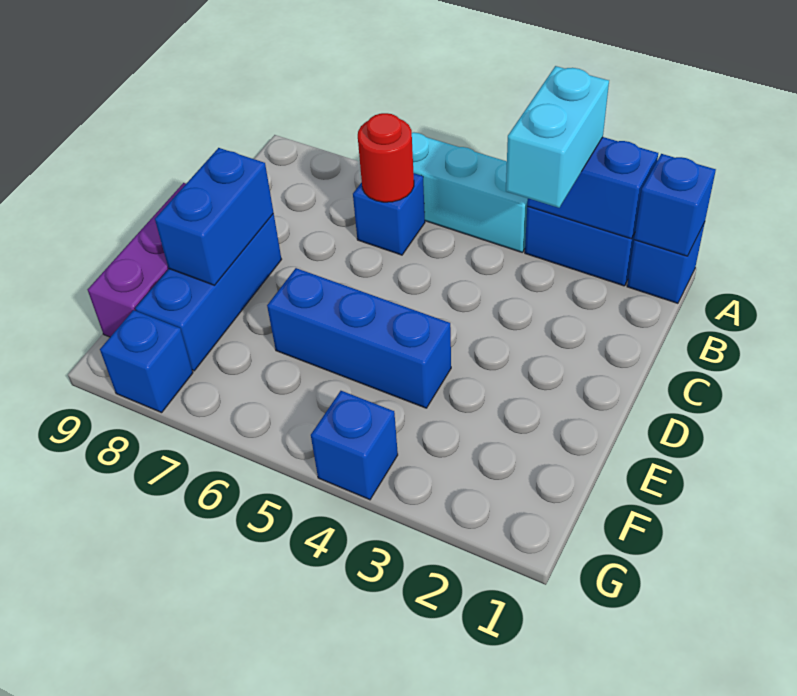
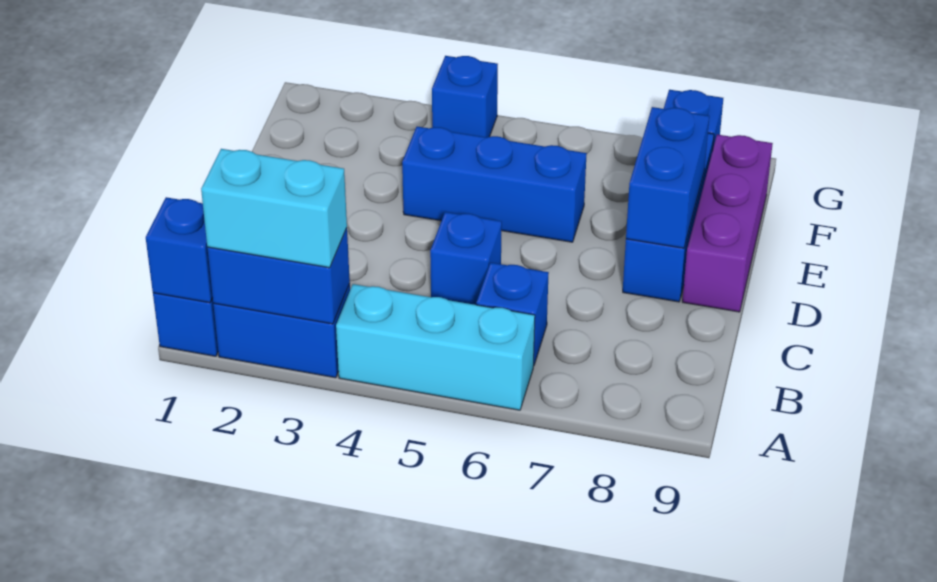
cyan 1x2 brick [506,66,609,208] -> cyan 1x2 brick turned to [201,149,347,268]
red 1x1 round brick [358,113,414,202] -> none
none -> blue 1x1 brick [430,212,502,305]

